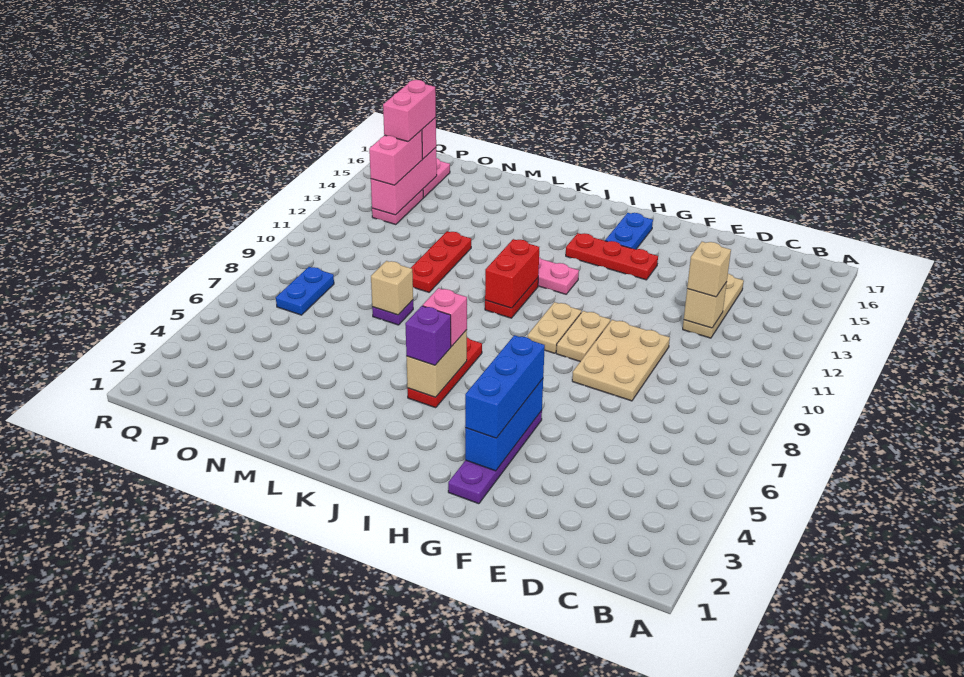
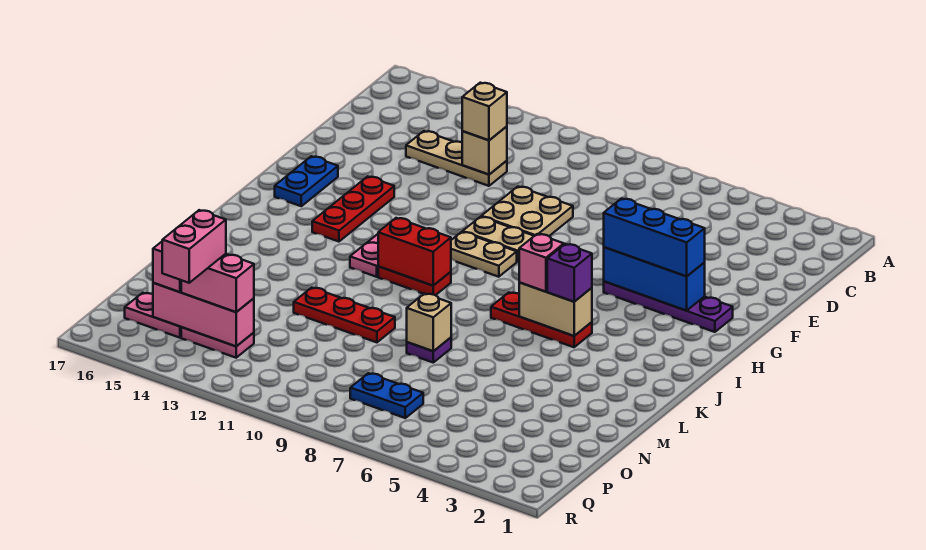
tan 2x3 plate [572,320,670,401] -> tan 2x2 plate [481,187,573,236]
blue 1x2 plate [605,213,653,249] -> blue 1x2 plate turned to [275,156,338,206]
pink 1x2 brick [383,80,436,141] -> pink 1x2 brick turned to [162,210,226,283]

